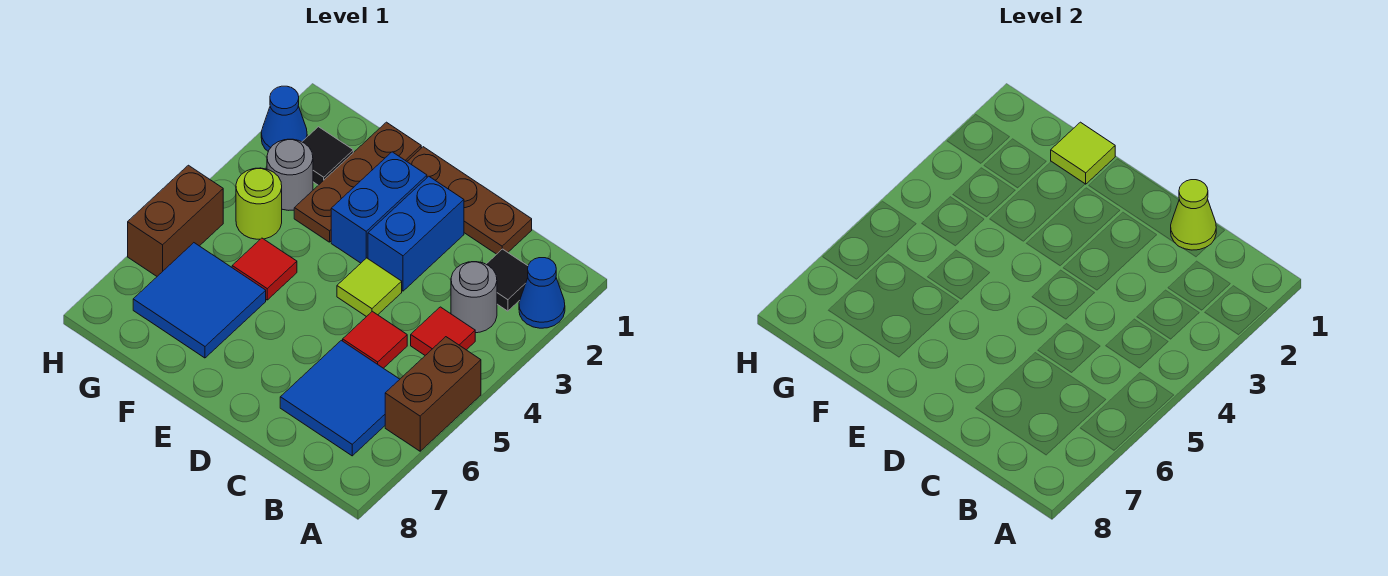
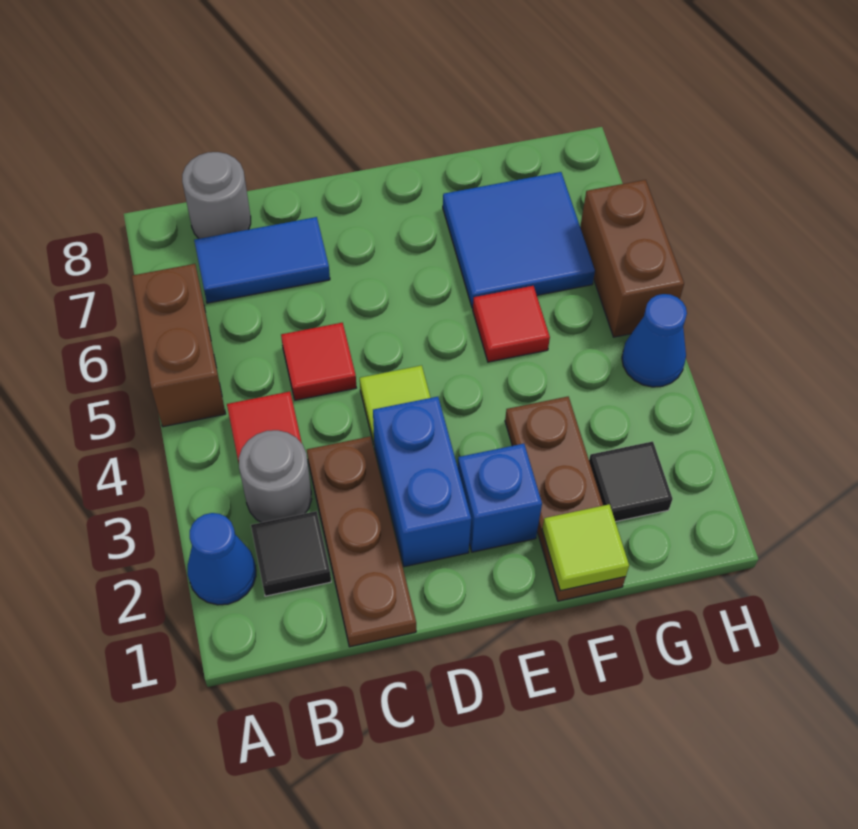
blue 2x2 tile [280,340,400,456] -> blue 1x2 tile [194,217,330,303]
brown 1x3 plate [407,147,532,254] -> brown 1x3 plate turned to [307,437,416,647]
lime 1x1 cone [1171,180,1216,250] -> none
blue 1x2 brick [331,152,427,263] -> blue 1x1 brick [458,444,542,552]
grey 1x1 round brick [267,139,313,210] -> grey 1x1 round brick moved to [182,152,251,239]
lime 1x1 round brick [236,168,282,239] -> none
blue 1x1 cone [261,86,307,151] -> blue 1x1 cone moved to [622,294,687,387]

